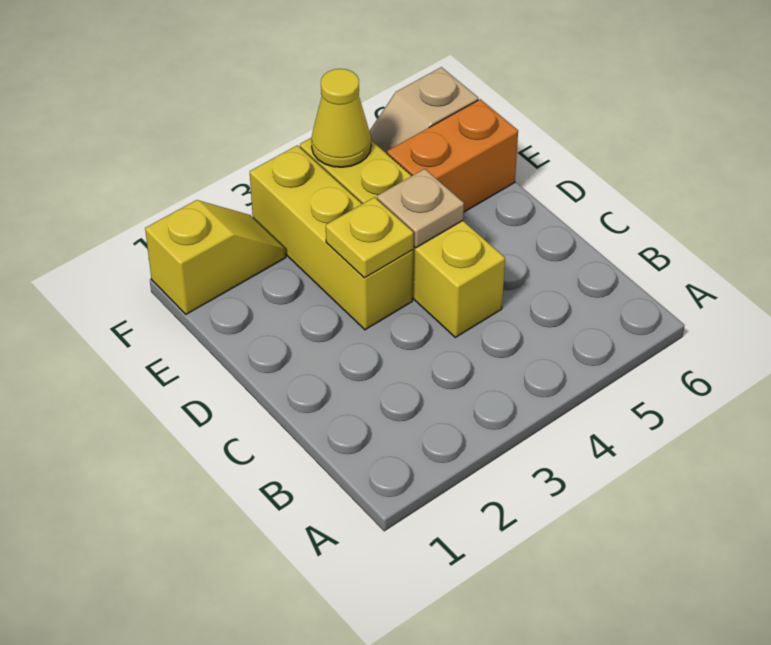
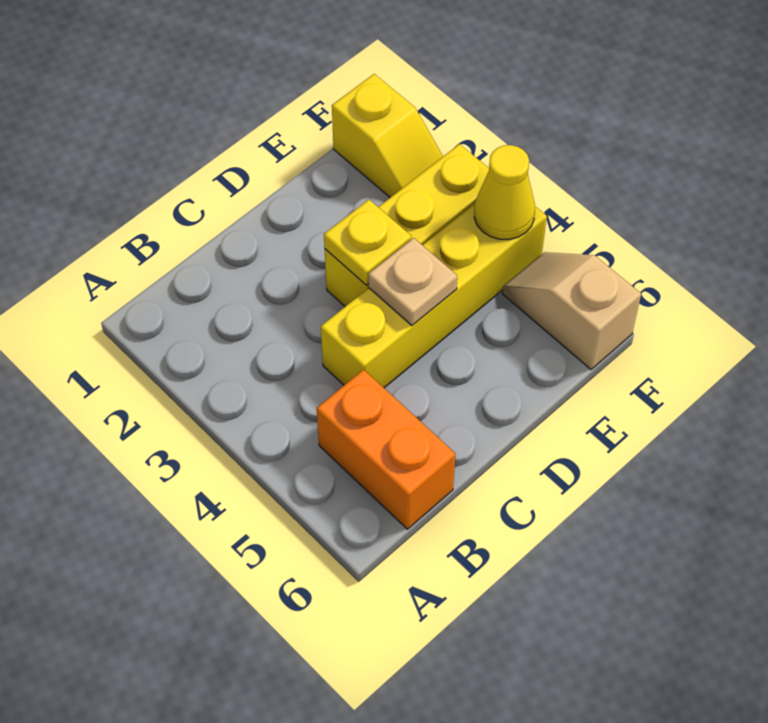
orange 1x2 brick [387,99,518,212] -> orange 1x2 brick moved to [317,369,456,529]

